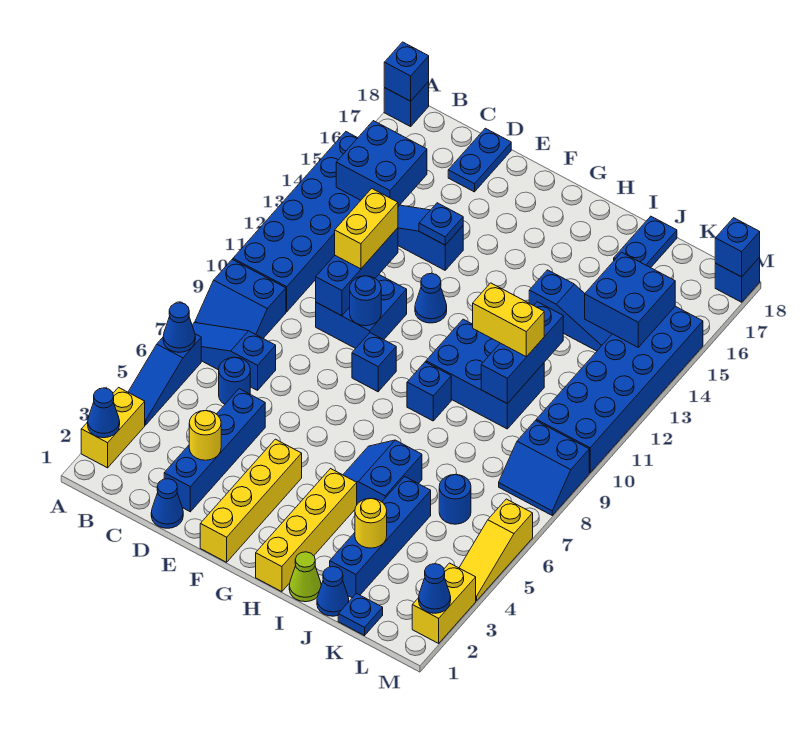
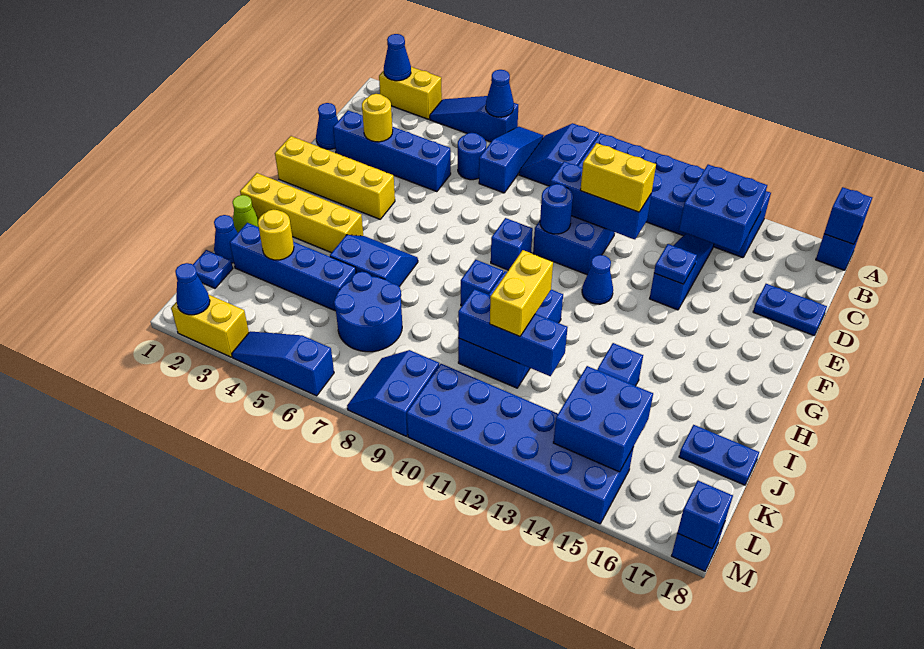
blue 1x1 round brick [439,475,471,524] -> blue 2x2 round brick [334,272,402,352]
yellow 1x3 slope [459,499,533,601] -> blue 1x3 slope [232,331,334,396]

